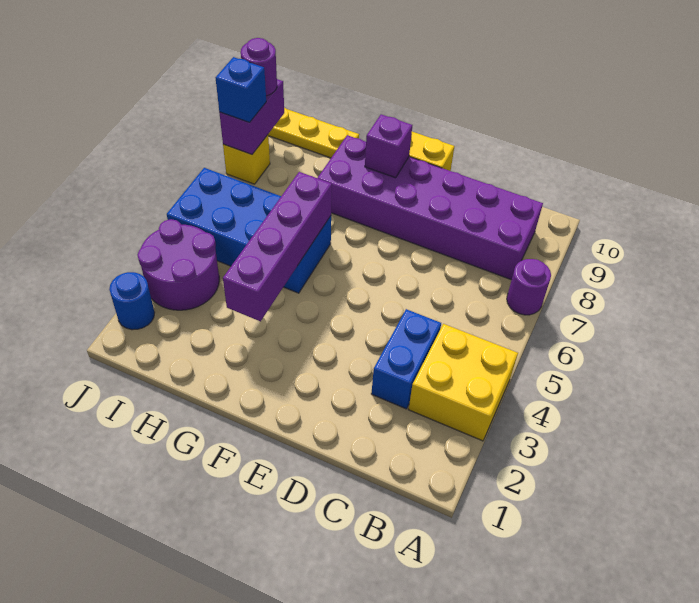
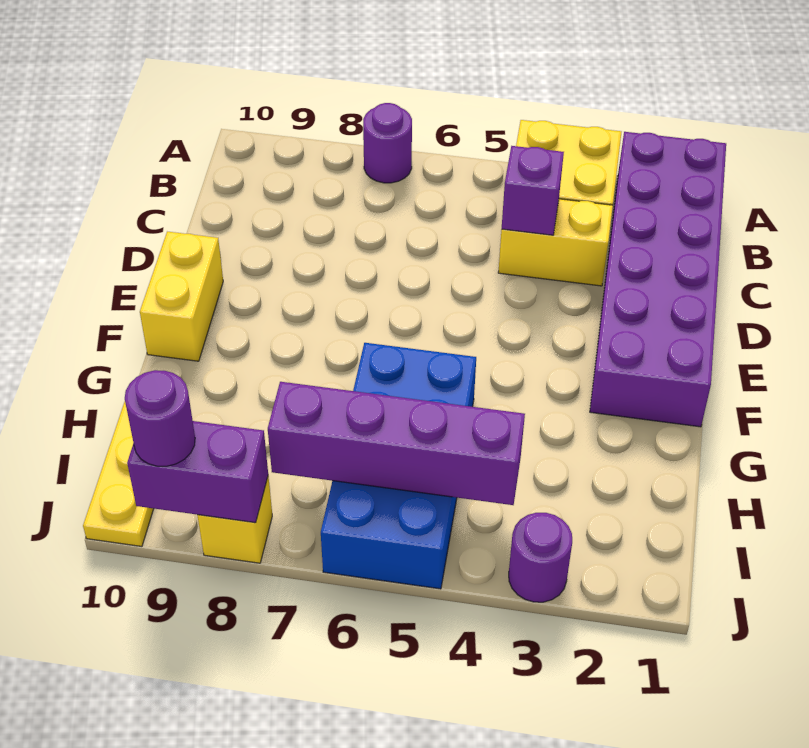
purple 2x6 brick [318,135,543,280] -> purple 2x6 brick moved to [590,132,726,427]
blue 1x2 brick [371,309,441,409] -> yellow 1x2 brick [498,199,613,286]
purple 1x1 brick [365,114,412,178] -> purple 1x1 brick moved to [502,146,564,235]
purple 1x4 brick [223,172,332,321] -> purple 1x4 brick moved to [268,382,525,505]
purple 2x2 round brick [137,219,219,310] -> purple 1x1 round brick [509,513,572,602]
blue 1x1 round brick [109,272,155,330] -> none
blue 1x1 brick [216,57,266,122] -> none

